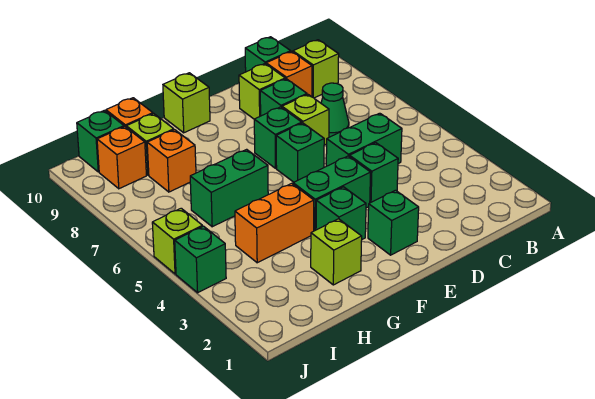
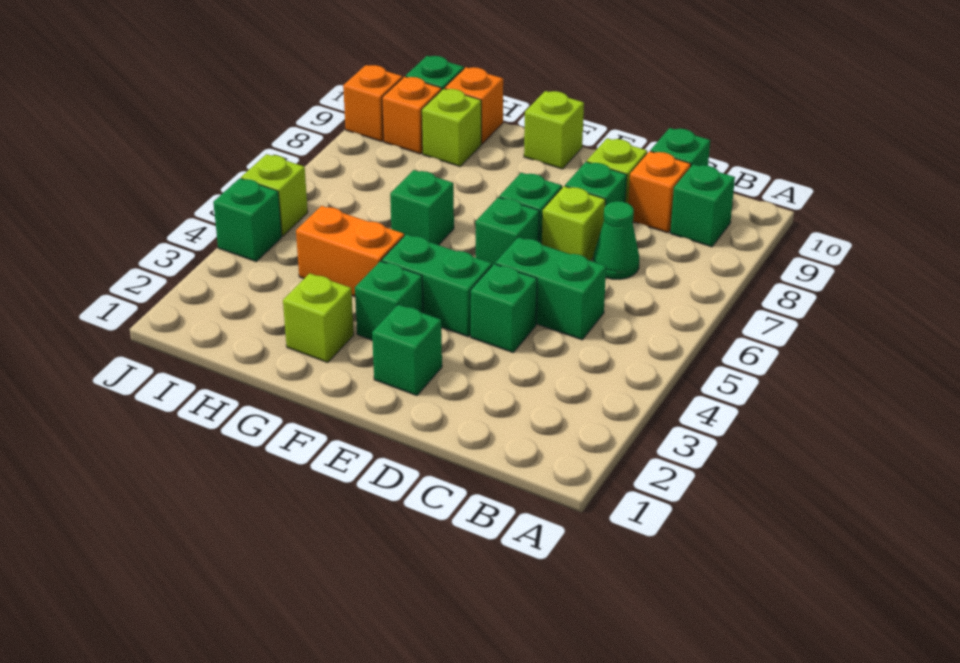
lime 1x1 brick [293,40,339,98] -> green 1x1 brick [670,164,735,247]
green 1x2 brick [190,149,268,227] -> green 1x1 brick [390,170,454,245]
orange 1x1 brick [147,130,196,192] -> orange 1x1 brick moved to [343,65,403,142]

